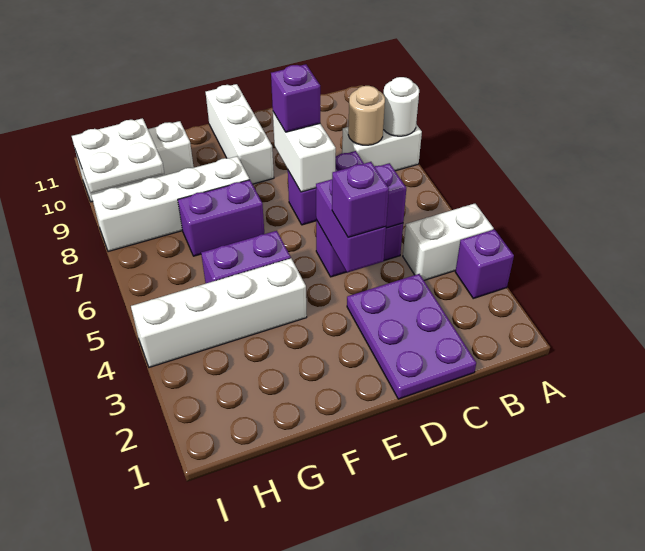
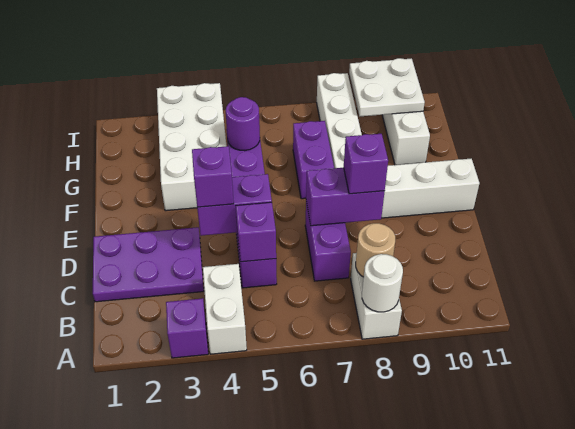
white 1x2 brick [273,112,336,192] -> purple 1x2 brick [306,168,385,226]
white 1x4 brick [131,258,307,367] -> white 2x4 brick [157,83,226,211]
none -> purple 1x1 round brick [226,97,260,151]

